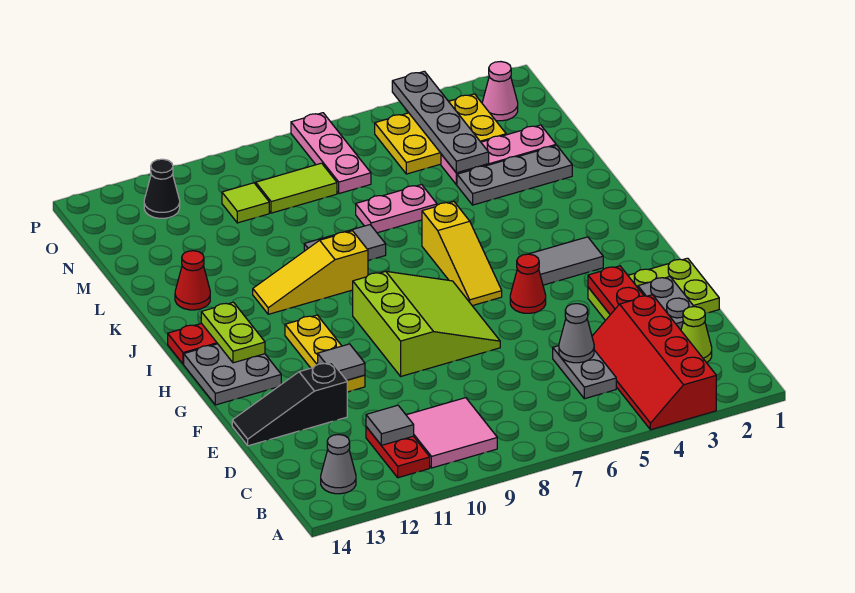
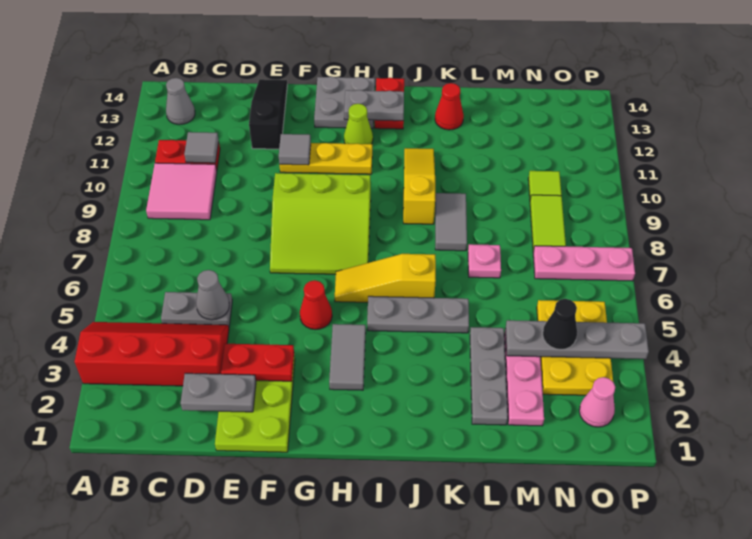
lime 1x1 cone [681,307,712,363] -> lime 1x1 cone moved to [344,104,373,144]
lime 1x2 plate [201,302,265,363] -> grey 1x2 plate [344,90,404,121]
none -> grey 1x3 plate [367,296,469,333]
pink 1x2 plate [356,185,437,233] -> pink 1x1 plate [468,244,501,278]
black 1x1 cone [144,159,180,218] -> black 1x1 cone moved to [543,299,577,350]

